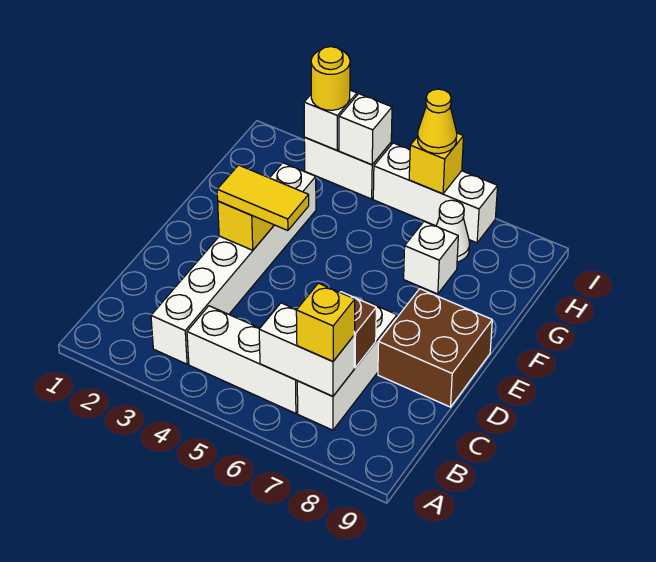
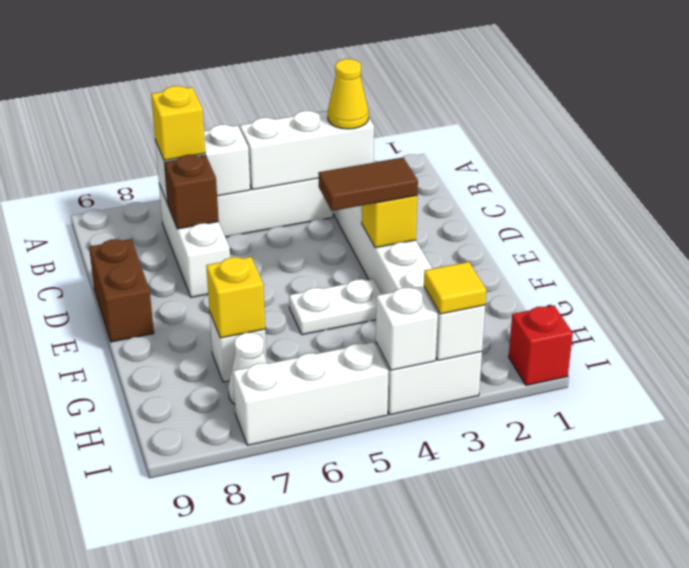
none -> white 1x3 brick [240,111,374,190]
brown 2x2 brick [378,289,492,407] -> brown 1x2 brick [89,239,154,342]
yellow 1x2 tile [217,165,309,231] -> brown 1x2 tile [318,158,418,211]
none -> white 1x2 plate [289,279,381,335]
none -> red 1x1 brick [509,306,573,385]
yellow 1x1 round brick [311,47,350,110] -> yellow 1x1 tile [424,262,486,314]
yellow 1x1 brick [409,133,464,194] -> yellow 1x1 brick moved to [206,257,265,338]
yellow 1x1 cone [418,89,457,154] -> yellow 1x1 cone moved to [328,59,369,129]

